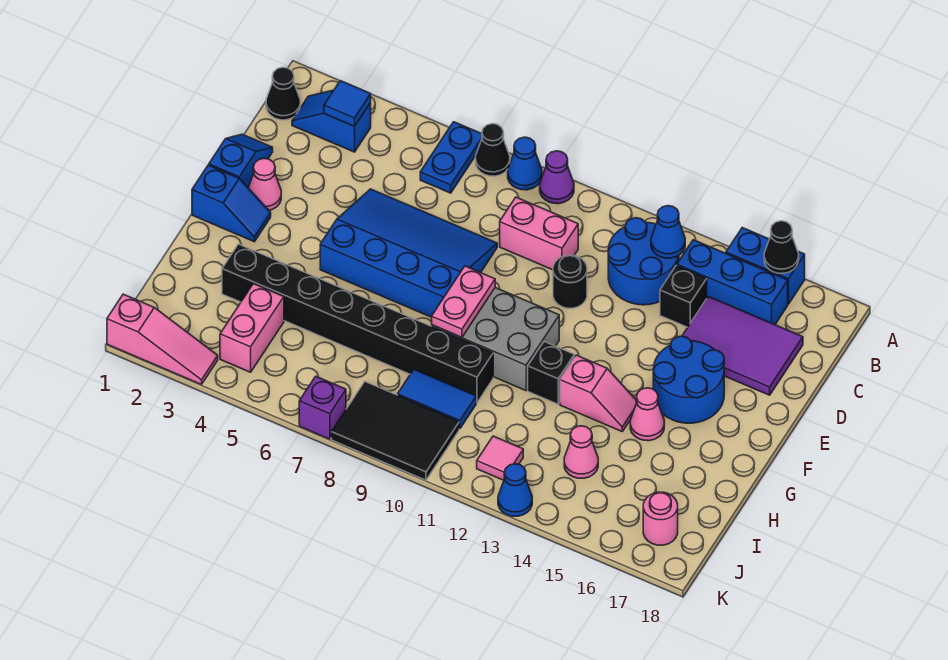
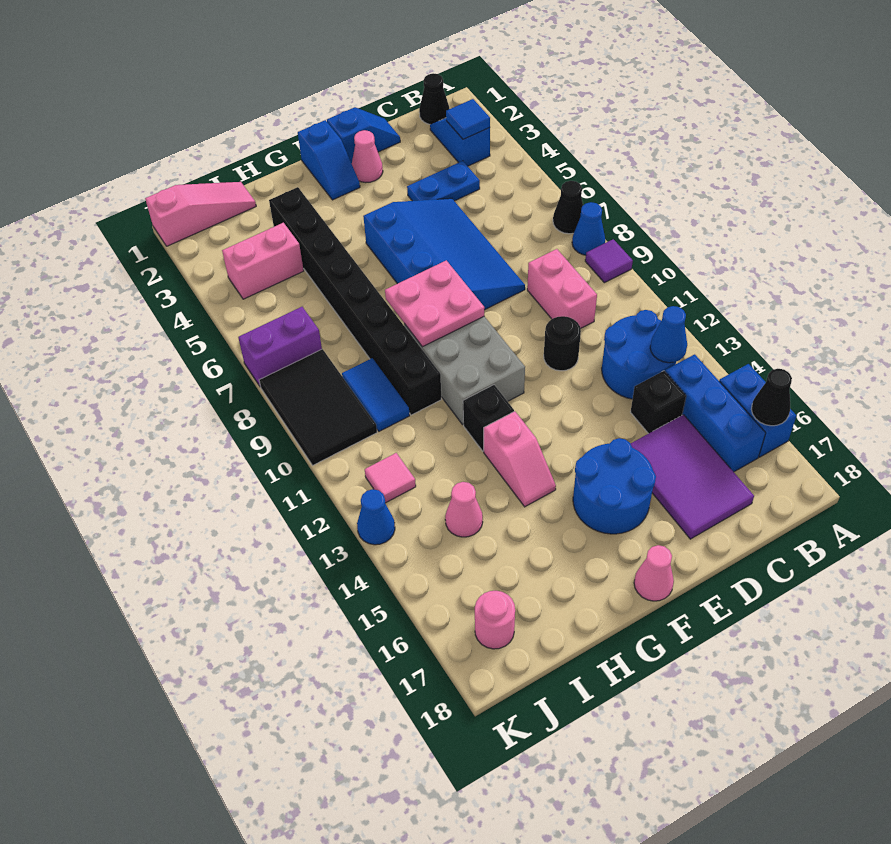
blue 1x2 plate [420,122,482,193] -> blue 1x2 plate moved to [407,161,480,201]
purple 1x1 cone [540,151,574,204] -> purple 1x1 tile [585,239,633,283]
pink 1x2 plate [432,266,495,338] -> pink 2x2 plate [385,260,484,347]
pink 1x1 cone [630,388,664,441] -> pink 1x1 cone moved to [634,545,674,601]
pink 1x3 slope [107,294,218,384] -> pink 1x3 slope turned to [145,182,256,246]
purple 1x1 brick [299,376,346,439] -> purple 1x2 brick [238,307,322,387]

